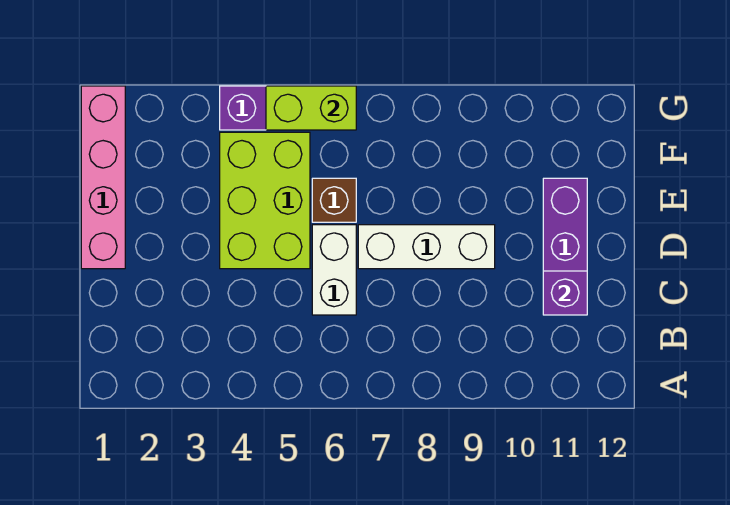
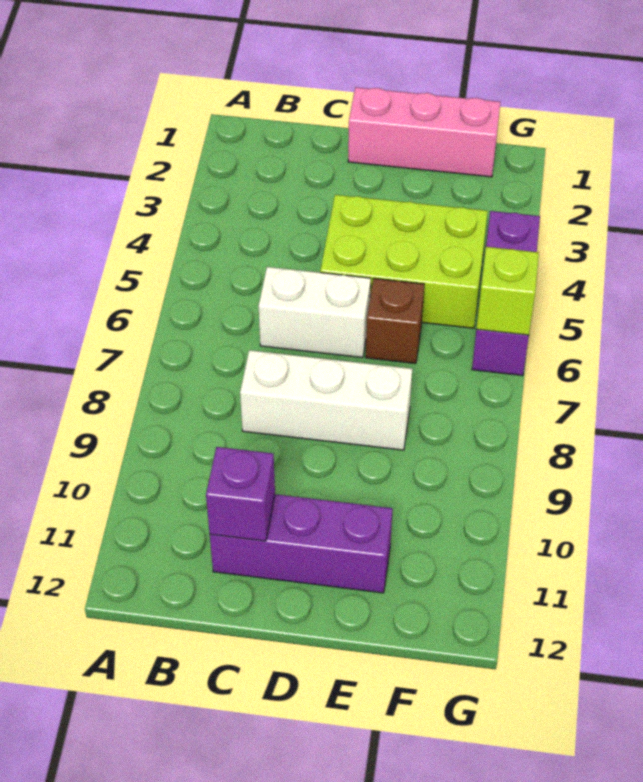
pink 1x4 brick [81,86,125,269] -> pink 1x3 brick [348,87,501,177]
white 1x3 brick [358,225,495,269] -> white 1x3 brick turned to [240,350,412,450]
lime 1x2 brick [266,86,356,130] -> lime 1x1 brick [477,247,539,335]

